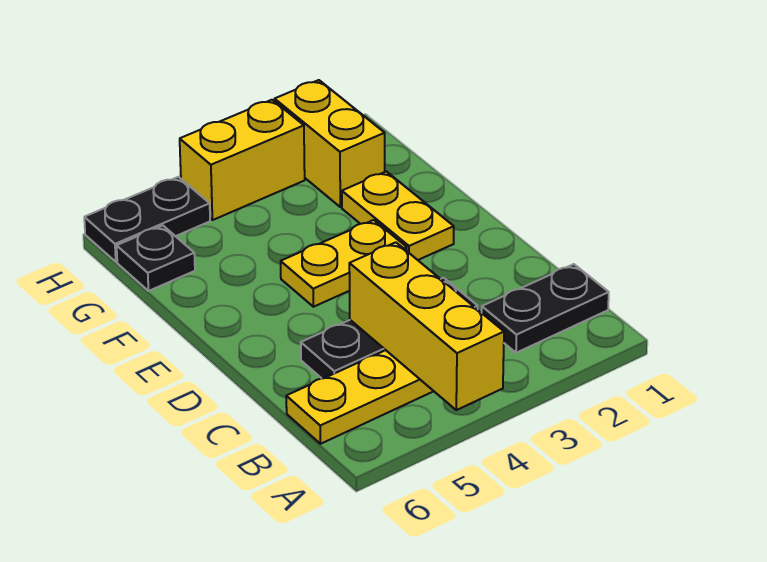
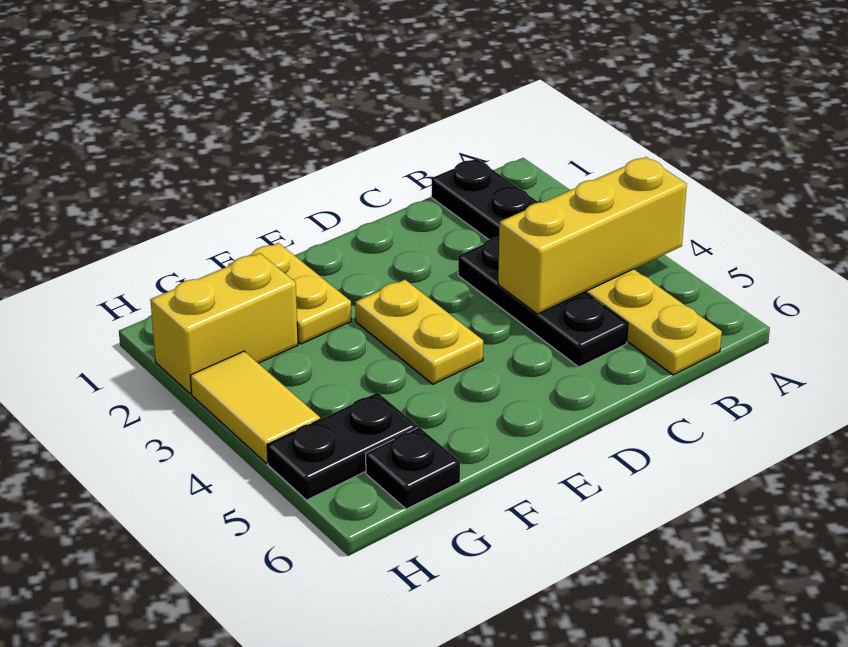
yellow 1x2 plate [342,171,454,260] -> yellow 1x2 plate turned to [228,243,351,344]
yellow 1x2 brick [180,100,305,220] -> yellow 1x2 tile [190,351,320,463]
black 1x2 plate [84,177,210,262] -> black 1x2 plate turned to [267,393,417,500]

